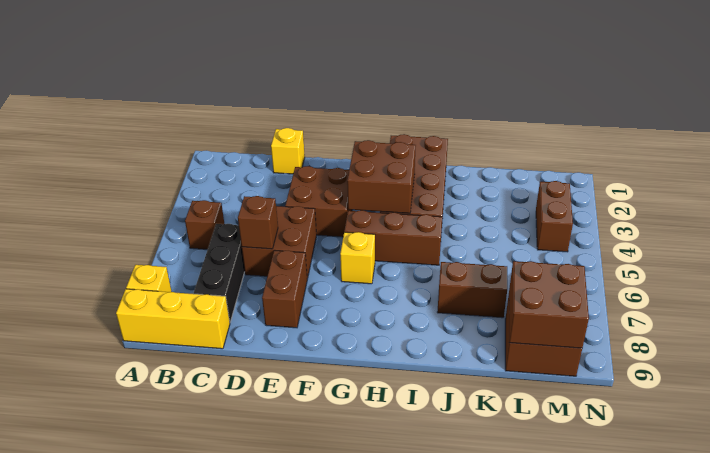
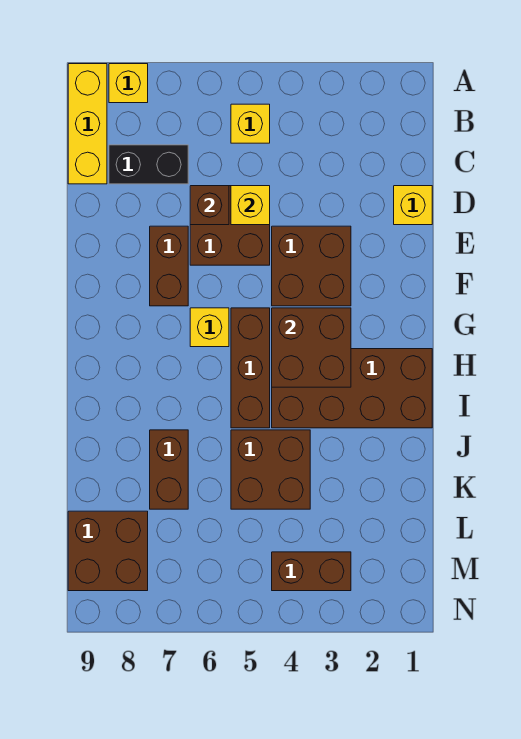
brown 1x1 brick [185,200,224,249] -> yellow 1x1 brick [231,104,270,143]
black 1x3 brick [194,224,245,322] -> black 1x2 brick [109,145,188,184]
none -> yellow 1x1 brick [231,186,270,225]
brown 1x2 brick [262,250,307,328] -> brown 1x2 brick turned to [150,226,188,306]
brown 2x2 brick [509,261,589,348] -> brown 2x2 brick moved to [231,430,310,509]

